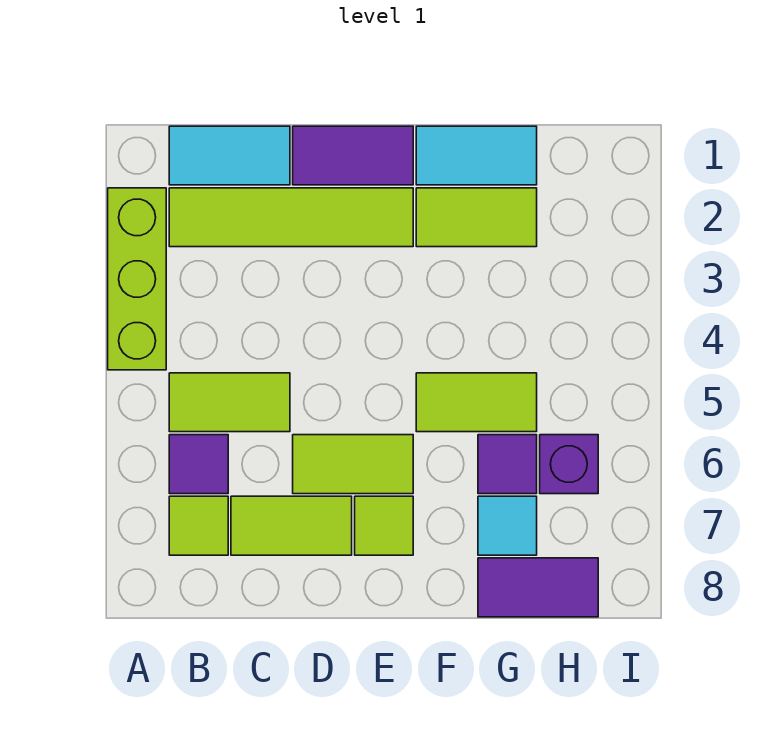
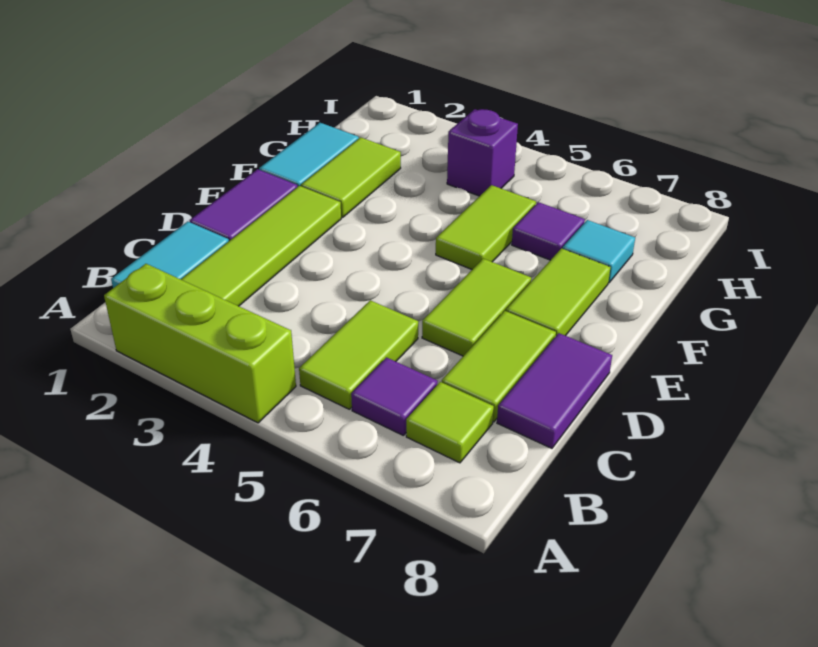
lime 1x1 tile [355,496,413,555] -> lime 1x2 tile [506,248,610,336]
purple 1x2 tile [478,558,598,617] -> purple 1x2 tile moved to [497,333,612,448]
purple 1x1 brick [540,435,598,494] -> purple 1x1 brick moved to [447,109,518,196]

